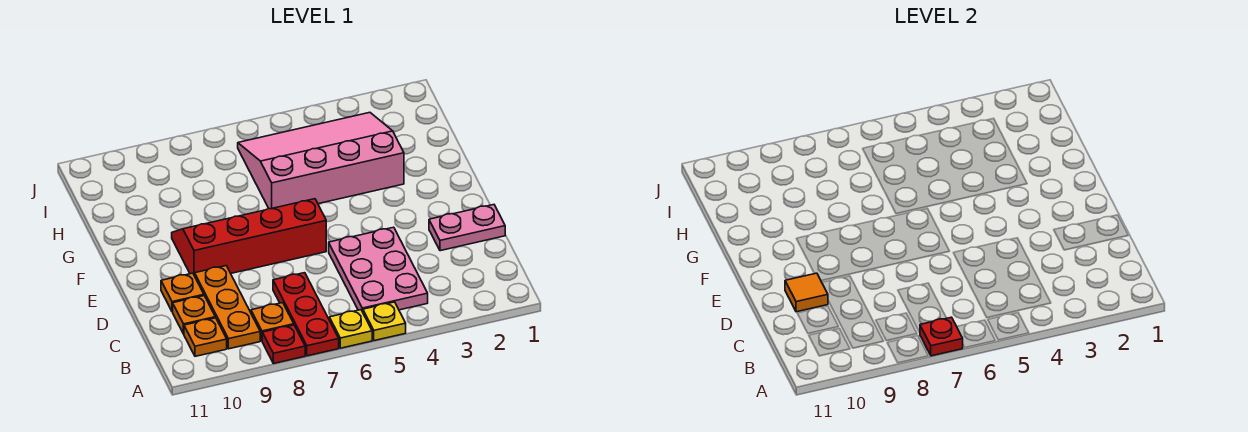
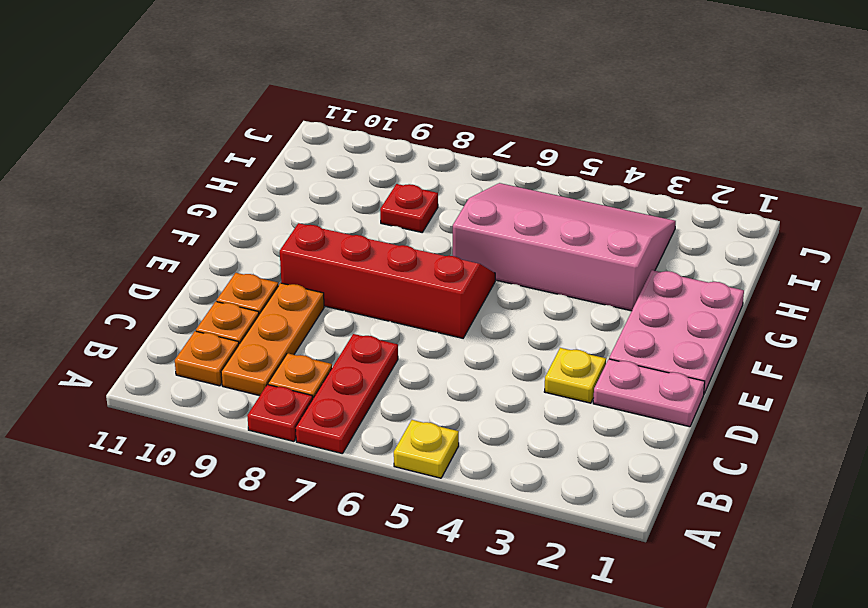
yellow 1x1 plate [329,310,372,348] -> yellow 1x1 plate moved to [544,348,606,403]
red 1x1 plate [920,317,963,356] -> red 1x1 plate moved to [380,184,438,232]
pink 2x3 plate [329,227,428,312] -> pink 2x3 plate moved to [609,270,744,393]
orange 1x1 tile [785,273,828,312] -> none

